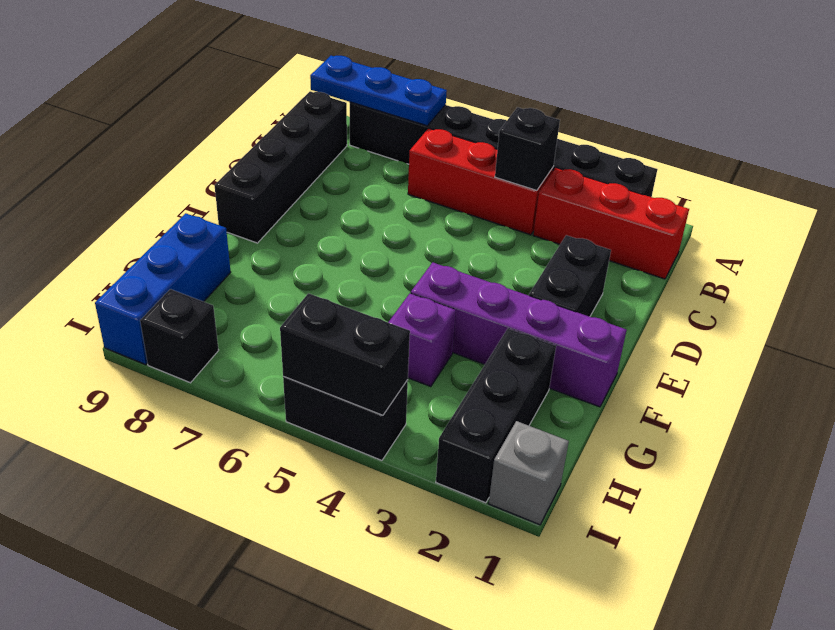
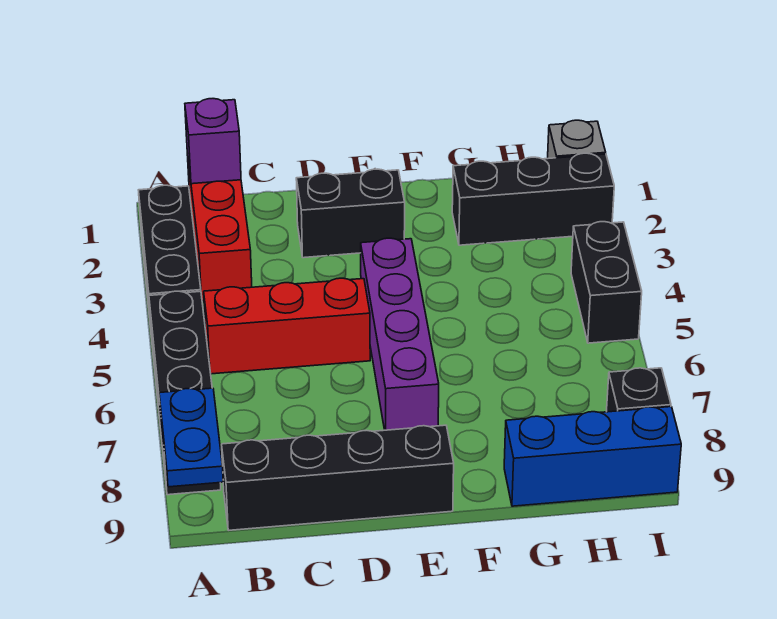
blue 1x3 plate [310,56,447,126] -> blue 1x2 plate [159,388,223,487]
red 1x3 brick [408,128,553,235] -> red 1x3 brick turned to [204,278,370,374]
black 1x1 brick [495,107,560,190] -> none
purple 1x4 brick [411,262,626,407] -> purple 1x4 brick moved to [361,238,439,430]
purple 1x1 brick [388,293,456,387] -> purple 1x1 brick moved to [185,99,241,184]
black 1x2 brick [280,293,410,415] -> none

